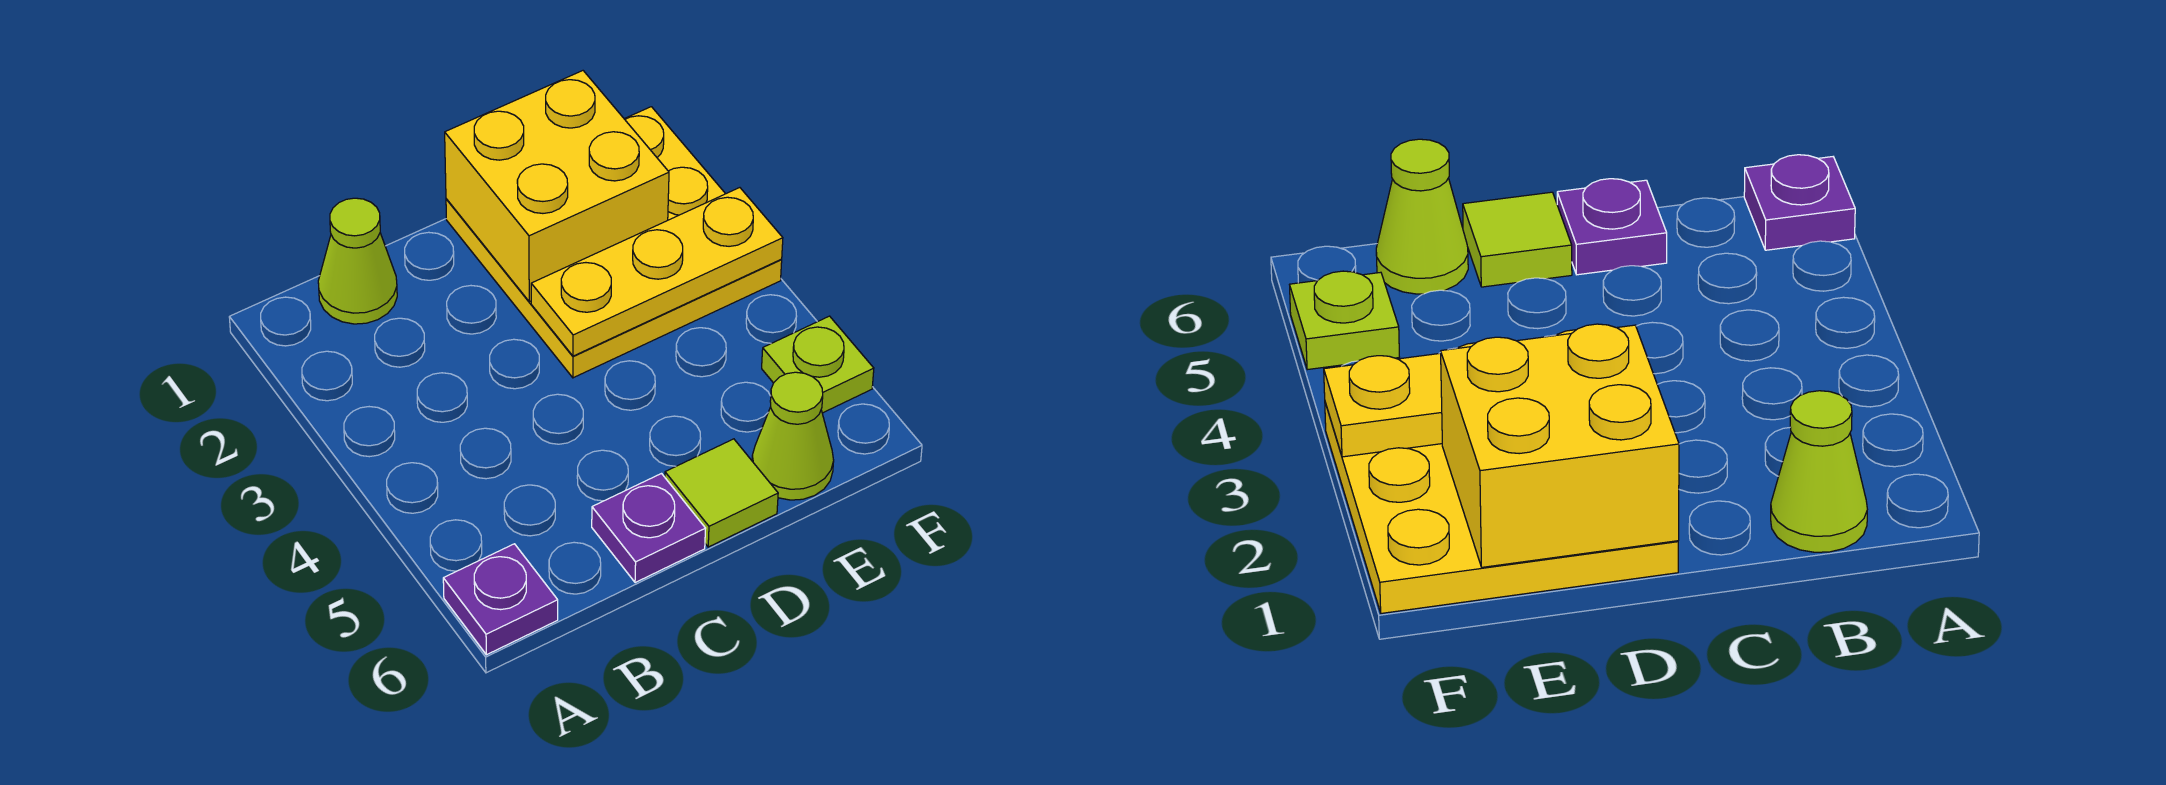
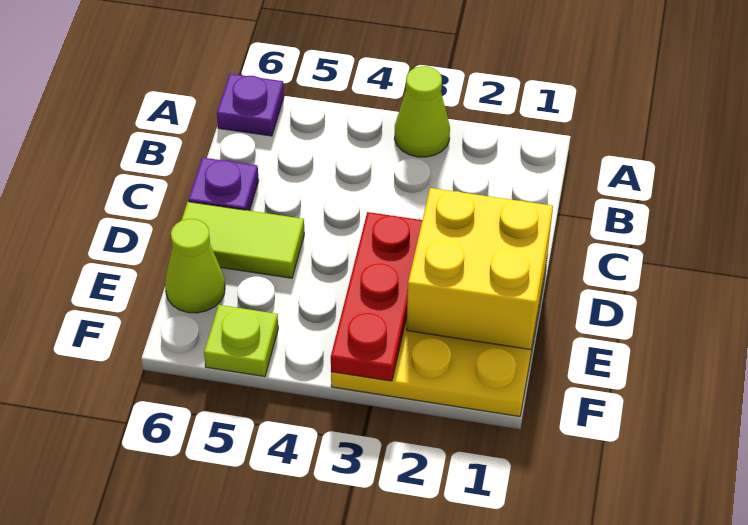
lime 1x1 cone [318,198,397,324] -> lime 1x1 cone moved to [395,66,450,157]
yellow 1x3 plate [531,188,783,356] -> red 1x3 plate [331,212,422,381]
lime 1x1 tile [665,439,778,547] -> lime 1x2 tile [182,202,304,278]

